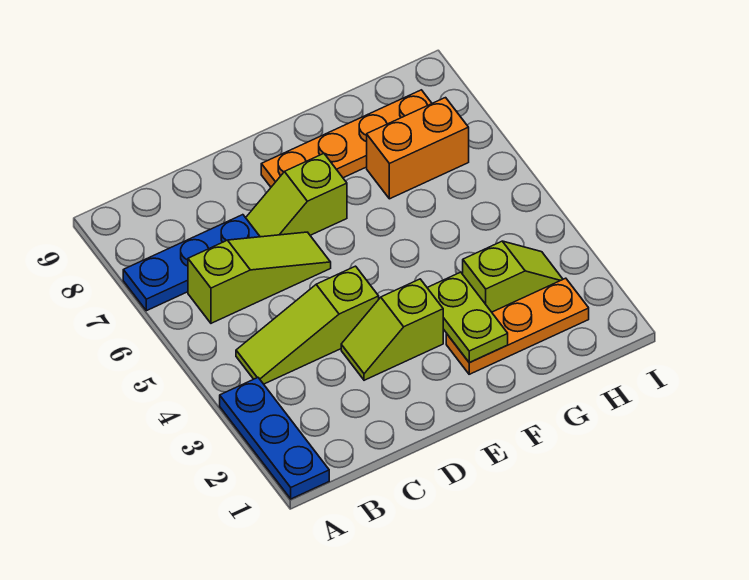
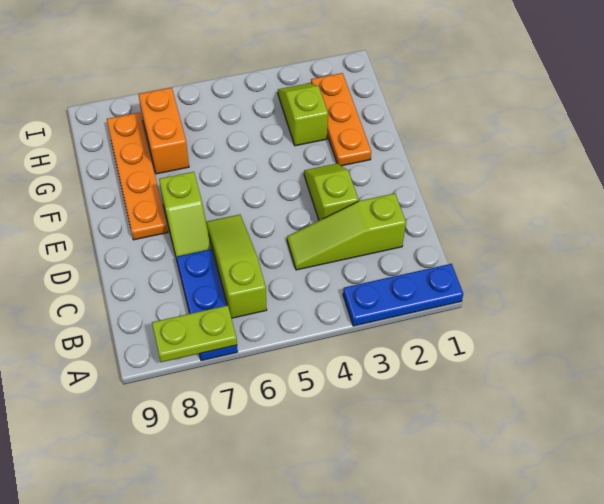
lime 1x3 slope [236,266,379,384] -> lime 1x3 slope turned to [287,193,406,270]
lime 1x2 slope [341,279,443,380] -> lime 1x2 slope turned to [304,164,358,220]
lime 1x2 plate [427,272,508,363] -> lime 1x2 plate moved to [152,305,237,362]

